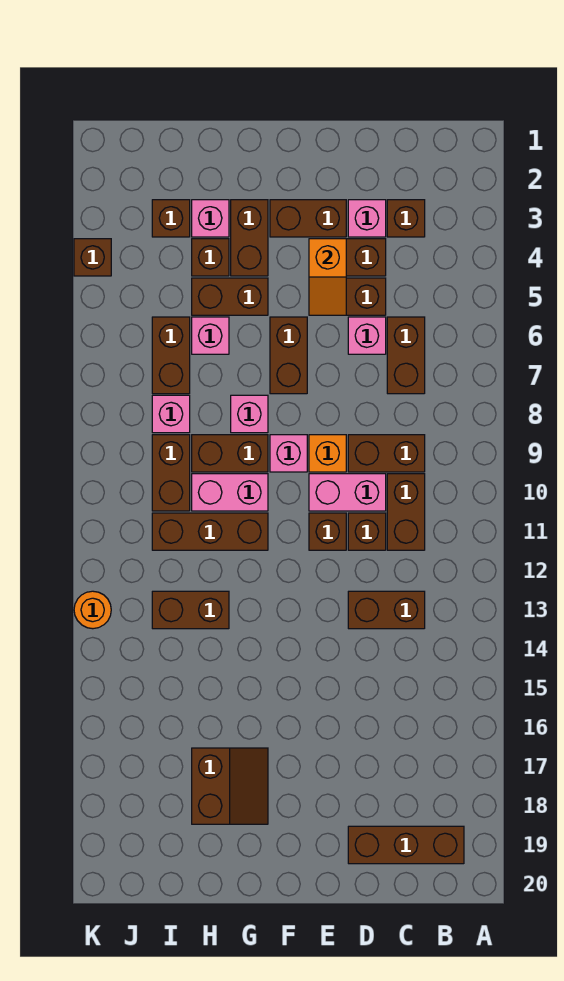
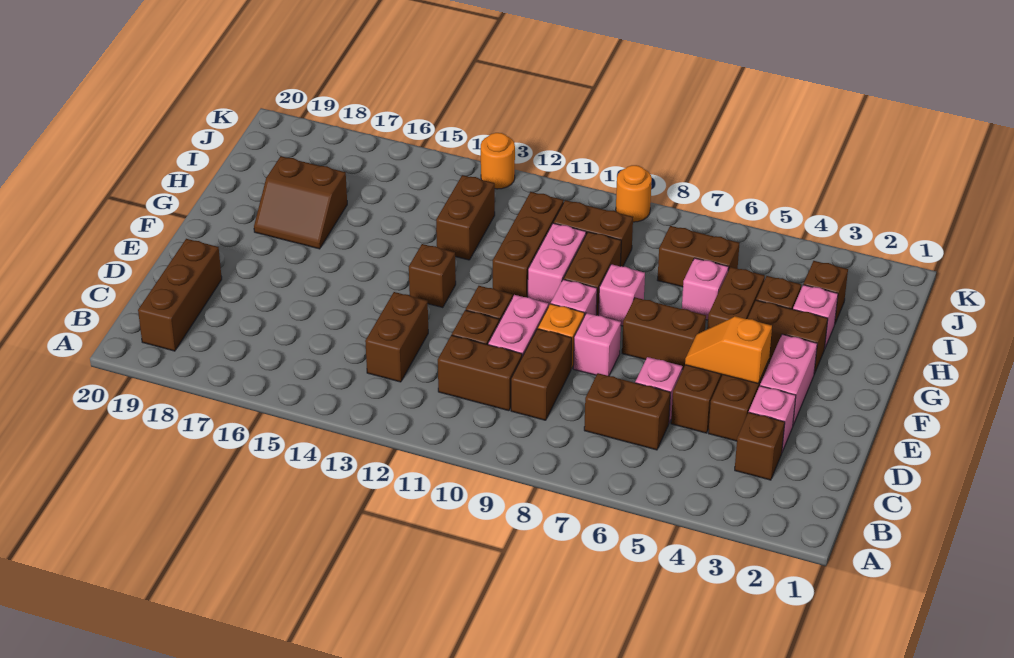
brown 1x2 brick [270,200,346,237] -> pink 1x2 brick [760,334,817,425]
pink 1x1 brick [152,395,190,433] -> pink 1x1 brick moved to [573,313,621,376]
brown 1x1 brick [74,239,111,276] -> brown 1x1 brick moved to [409,244,456,308]
none -> orange 1x1 round brick [616,165,652,222]

